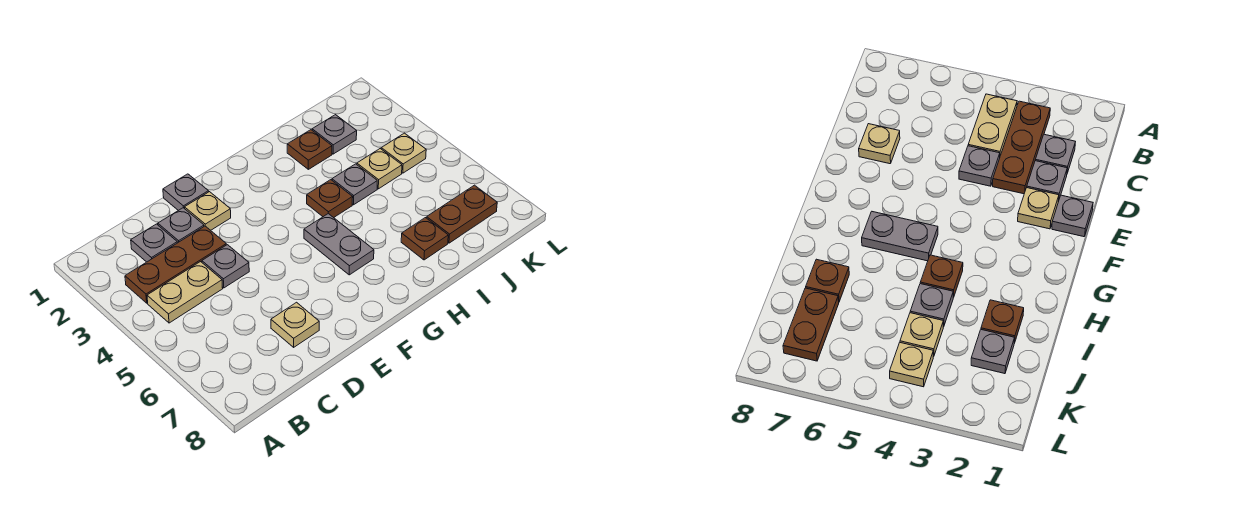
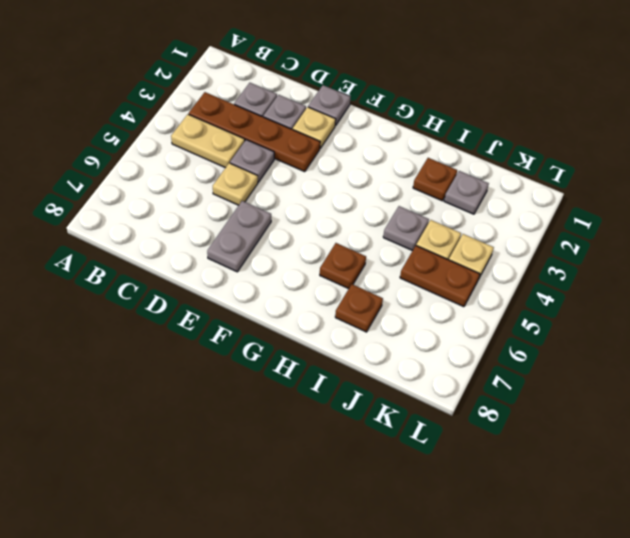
brown 1x3 plate [125,226,226,303] -> brown 1x4 plate [189,92,320,172]
tan 1x1 plate [271,302,319,347] -> tan 1x1 plate moved to [213,163,258,205]
grey 1x2 plate [304,214,374,275] -> grey 1x2 plate moved to [207,201,271,272]
brown 1x1 plate [307,180,353,218] -> brown 1x1 plate moved to [320,243,366,289]
brown 1x2 plate [427,185,497,243] -> brown 1x2 plate moved to [400,246,480,307]

